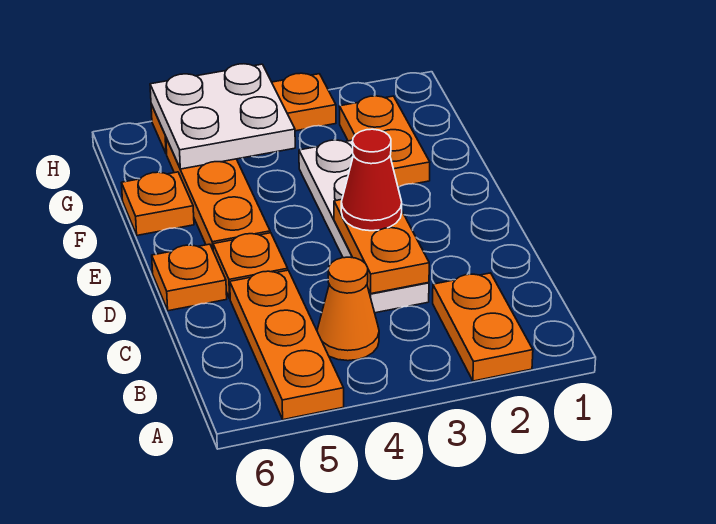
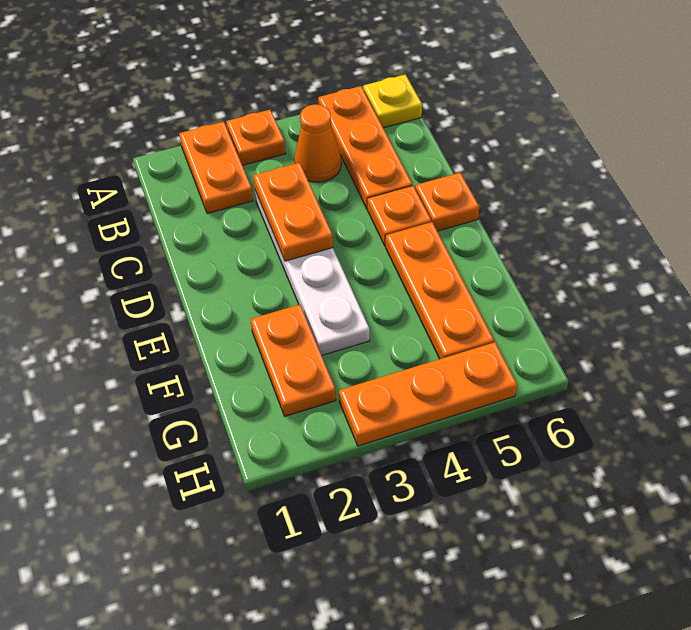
none -> yellow 1x1 plate [363,75,422,128]
red 1x1 cone [341,129,402,231] -> none
orange 1x1 plate [122,172,194,235] -> orange 1x1 plate moved to [226,110,285,165]
white 2x2 plate [150,64,295,169] -> none

